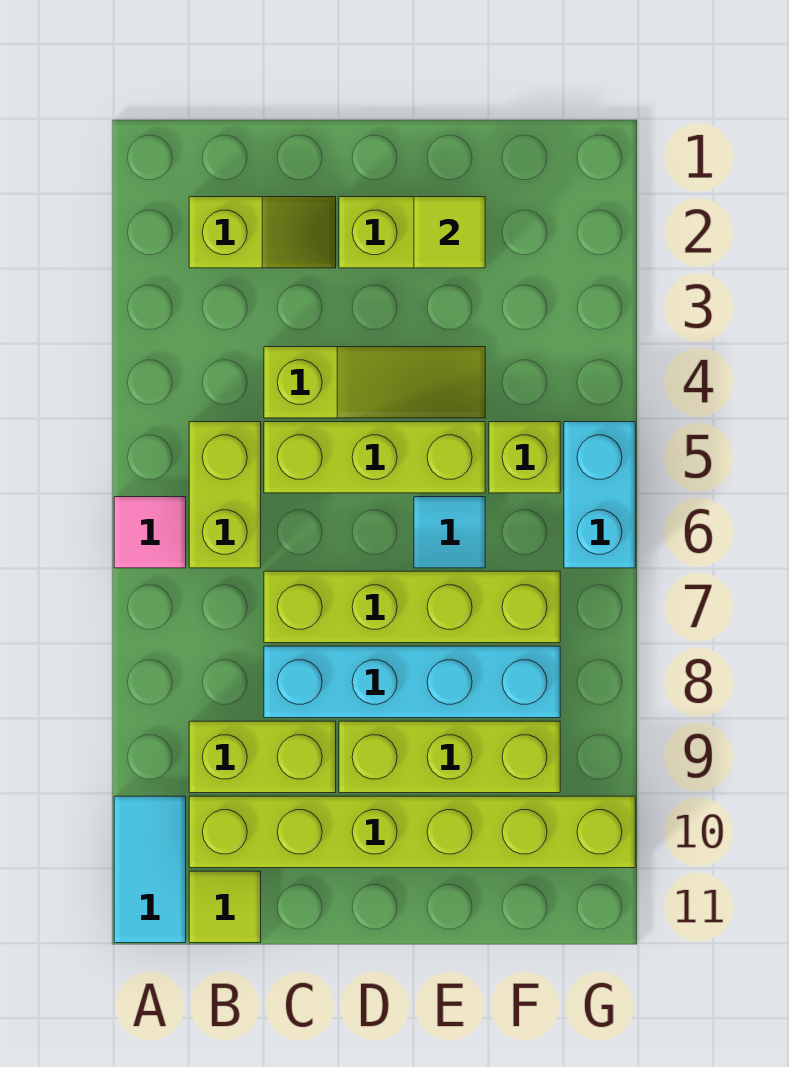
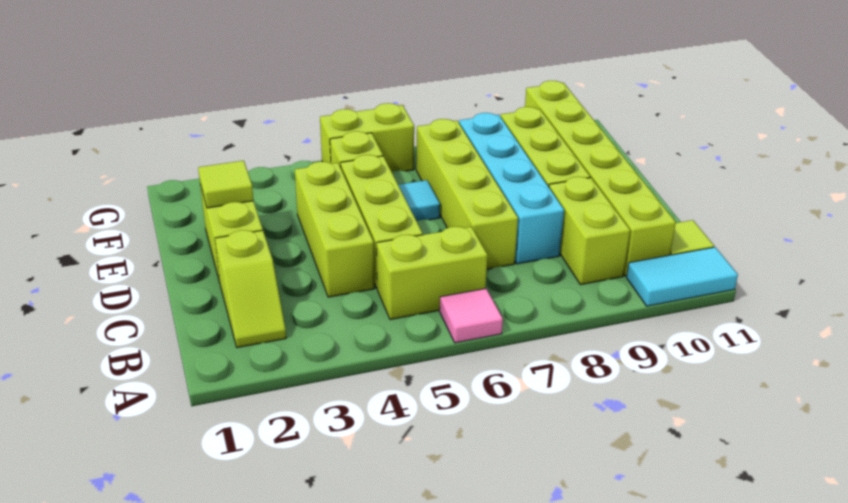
lime 1x2 slope [189,197,336,268] -> lime 1x2 slope turned to [215,230,286,348]
lime 1x3 slope [264,347,485,418] -> lime 1x3 brick [295,162,374,297]
cyan 1x2 brick [564,422,635,568] -> lime 1x2 brick [320,103,414,172]

